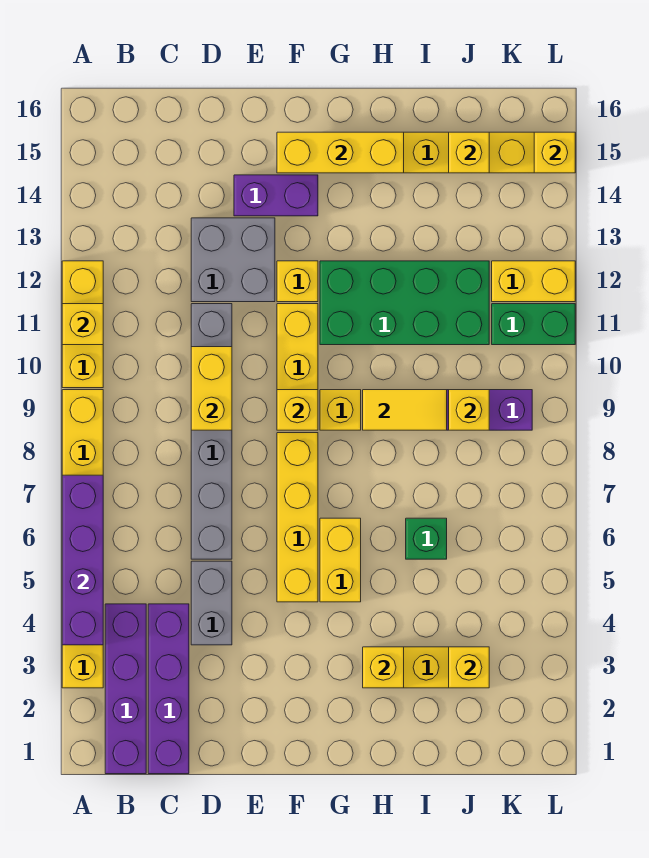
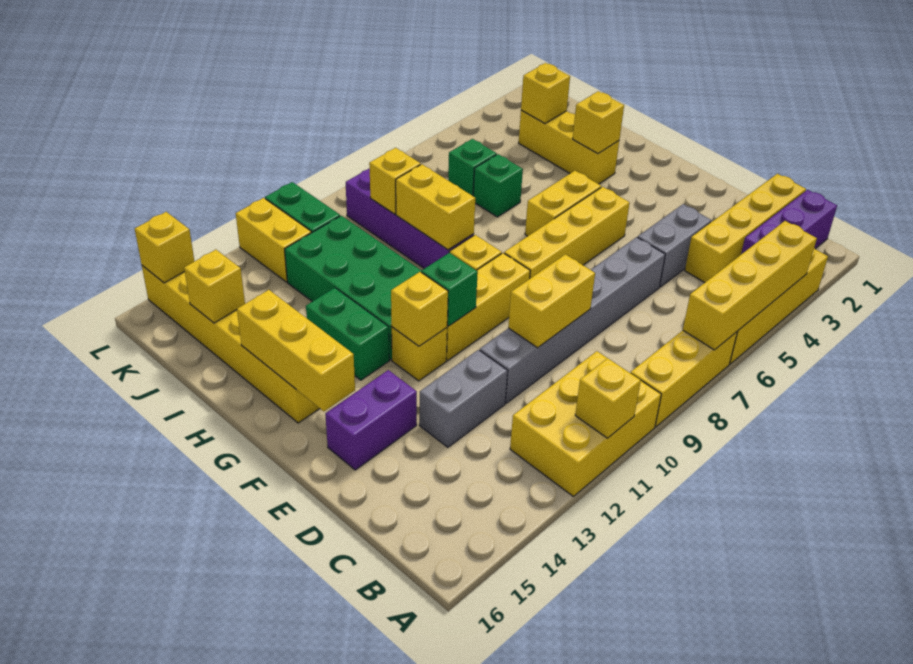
purple 1x4 brick [62,475,103,645] -> yellow 1x4 brick [683,221,817,350]
yellow 1x3 brick [62,261,103,388] -> yellow 2x3 brick [510,351,661,496]
purple 1x4 brick [105,604,146,774] -> purple 1x3 brick [741,190,837,254]
purple 1x4 brick [148,604,189,774] -> yellow 1x4 brick [685,174,806,283]
grey 2x2 brick [191,218,275,302] -> grey 1x2 brick [419,350,508,447]
purple 1x2 brick [234,175,318,216] -> purple 1x2 brick turned to [325,370,417,470]
yellow 1x1 brick [277,390,318,430] -> yellow 1x1 brick moved to [391,272,448,346]
none -> green 1x1 brick [421,253,478,326]
none -> green 1x2 brick [306,288,389,380]
yellow 1x2 tile [363,390,447,430] -> yellow 1x2 brick [396,164,475,250]
none -> green 1x1 brick [448,139,497,196]

